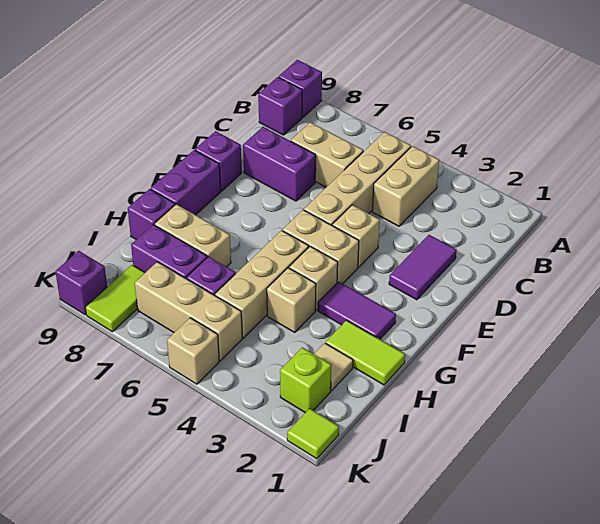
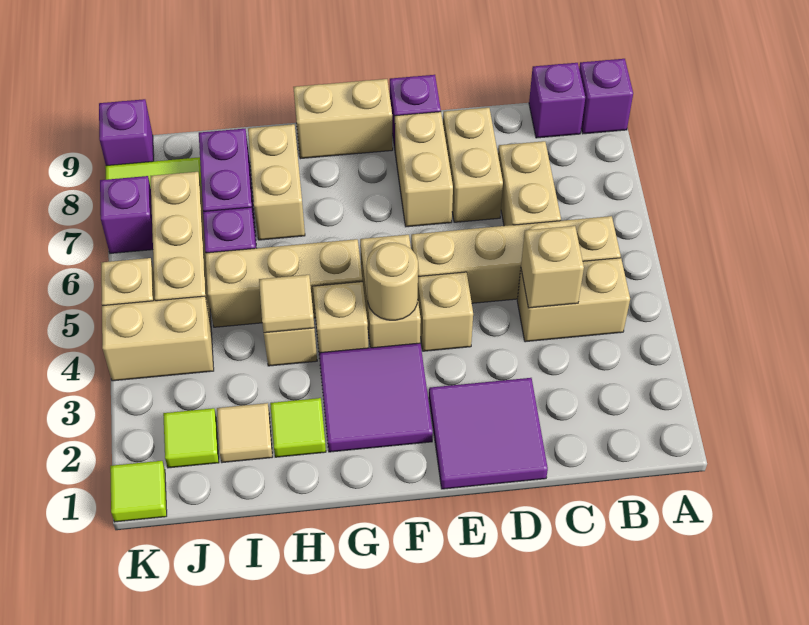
none -> tan 1x1 brick [521,226,584,308]
purple 1x2 tile [389,235,457,300] -> purple 2x2 tile [429,378,548,489]
purple 1x2 brick [243,127,316,201] -> tan 1x2 brick [443,108,503,222]
none -> tan 1x2 brick [395,112,453,227]
none -> tan 1x1 round brick [366,243,418,320]
purple 1x2 brick [151,150,221,215] -> tan 1x2 brick [293,79,393,159]
purple 1x2 tile [318,282,396,339] -> purple 2x2 tile [319,343,433,452]
lime 1x2 tile [326,320,405,385] -> lime 1x1 tile [270,398,326,457]
none -> tan 1x1 tile [259,275,314,333]
purple 1x1 brick [128,189,175,240] -> purple 1x1 brick moved to [100,176,153,253]
lime 1x1 brick [280,347,331,413] -> lime 1x1 tile [163,408,219,468]
none -> tan 1x2 brick [102,296,214,381]

